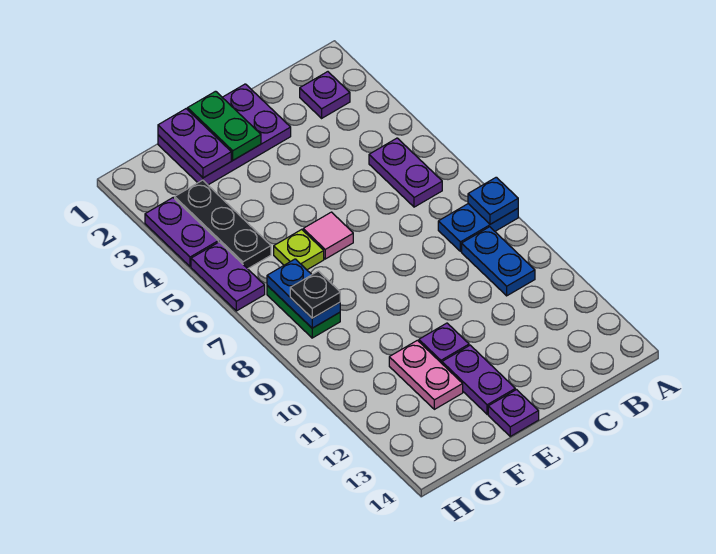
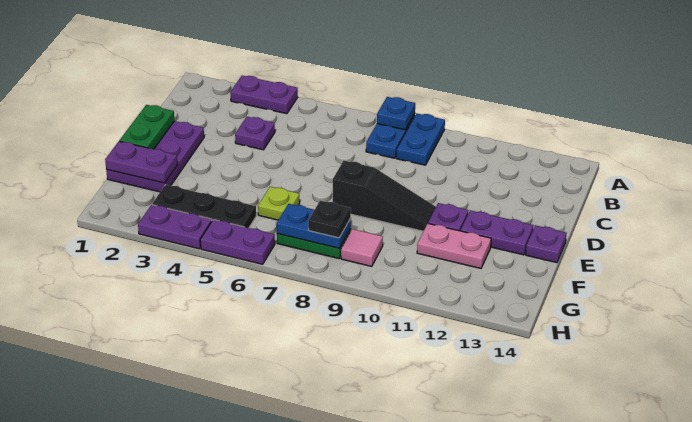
purple 1x1 plate [300,72,350,118] -> purple 1x1 plate moved to [235,117,275,150]
purple 1x2 plate [369,138,442,207] -> purple 1x2 plate moved to [230,76,298,114]
blue 1x2 plate [462,227,535,296] -> blue 1x2 plate turned to [396,114,445,165]
green 1x2 plate [188,91,261,160] -> green 1x2 plate turned to [119,105,174,149]
pink 1x1 tile [303,212,353,259] -> pink 1x1 tile moved to [341,229,383,266]
none -> black 1x3 slope [333,161,436,231]

